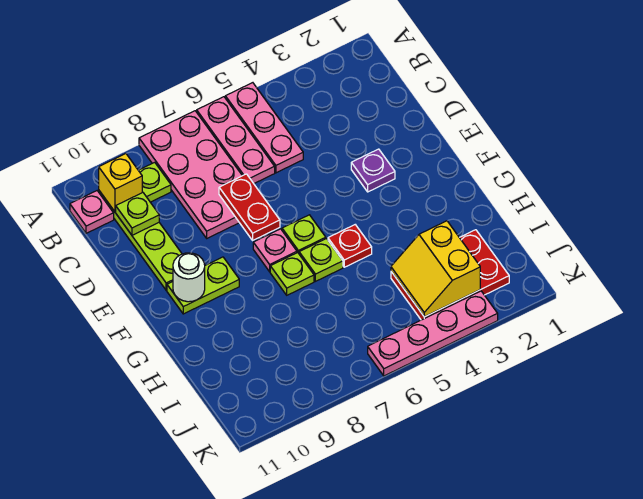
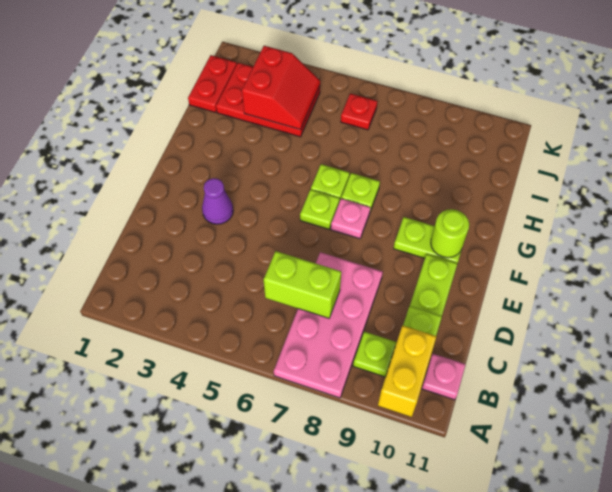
pink 1x3 plate [225,83,303,173] -> none
pink 1x3 plate [197,97,275,183] -> none
yellow 1x1 brick [99,154,142,212] -> yellow 1x2 brick [378,325,437,417]
none -> lime 1x2 brick [264,251,341,318]
red 1x2 plate [219,174,280,240] -> red 1x2 plate moved to [188,55,237,113]
purple 1x1 plate [351,149,395,192] -> purple 1x1 cone [202,178,233,224]
white 1x1 round brick [173,253,205,302] -> lime 1x1 round brick [431,209,469,258]
red 1x1 plate [328,225,372,267] -> red 1x1 plate moved to [341,93,377,130]
yellow 2x2 slope [391,221,480,317] -> red 2x2 slope [242,46,320,130]
pink 1x4 plate [368,291,498,376] -> none

